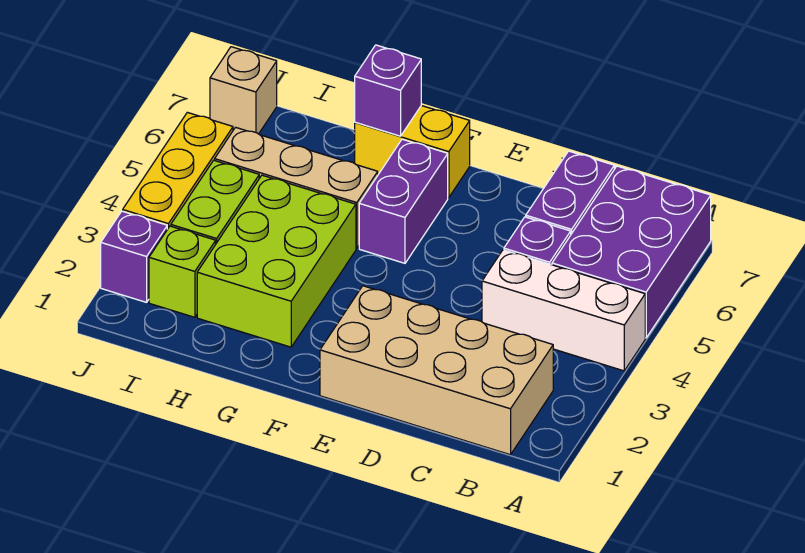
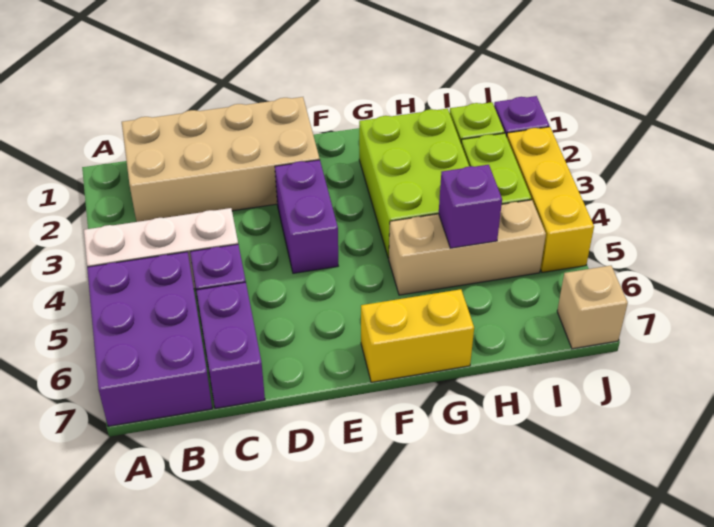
purple 1x2 brick [359,139,448,263] -> purple 1x2 brick moved to [275,160,338,273]
purple 1x1 brick [355,45,421,136] -> purple 1x1 brick moved to [439,165,502,248]

